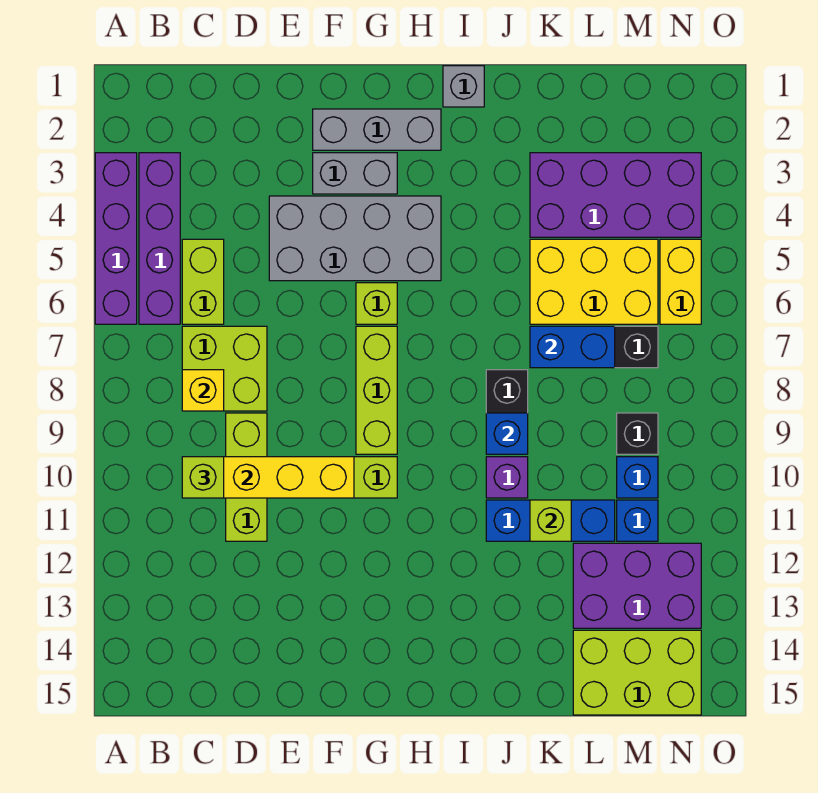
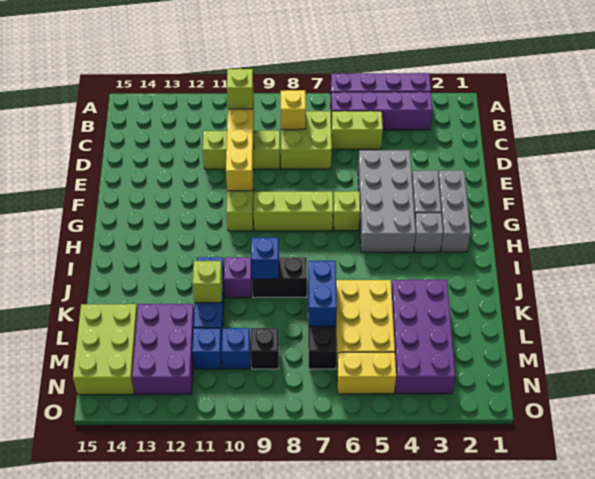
grey 1x1 brick [443,66,484,107] -> grey 1x1 brick moved to [414,213,443,252]

